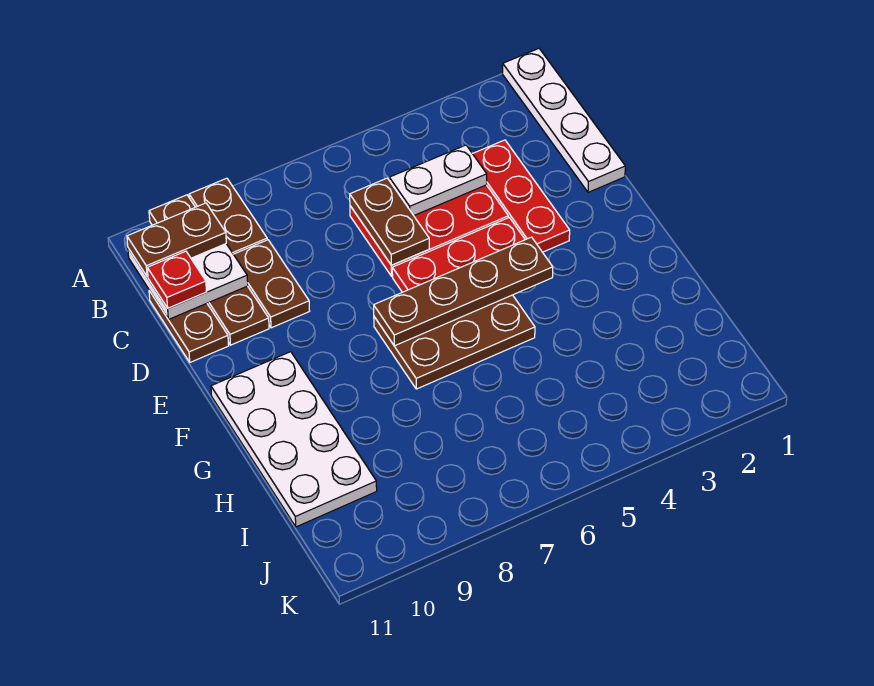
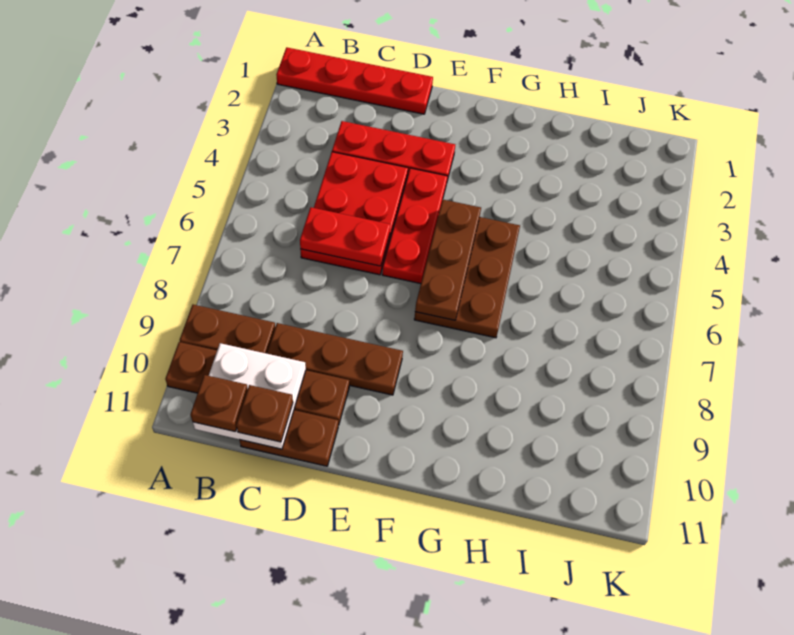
white 1x4 plate [503,49,625,192] -> red 1x4 plate [276,47,433,114]
brown 1x2 plate [127,203,226,277] -> brown 1x1 plate [190,375,248,432]
white 1x2 plate [389,145,487,216] -> none
brown 1x2 plate [350,178,429,265] -> red 1x2 plate [300,207,390,266]
brown 1x2 plate [234,240,309,328] -> brown 1x3 plate [267,323,403,395]
red 1x1 plate [147,251,207,308] -> brown 1x1 plate [236,385,293,442]
brown 1x4 plate [374,237,553,346] -> brown 1x3 plate [415,199,481,320]
white 2x4 plate [211,352,377,527] -> none

